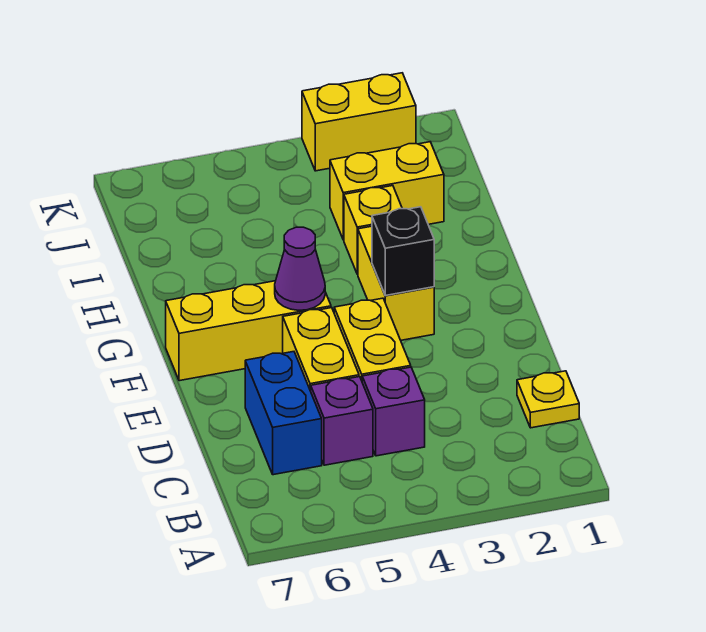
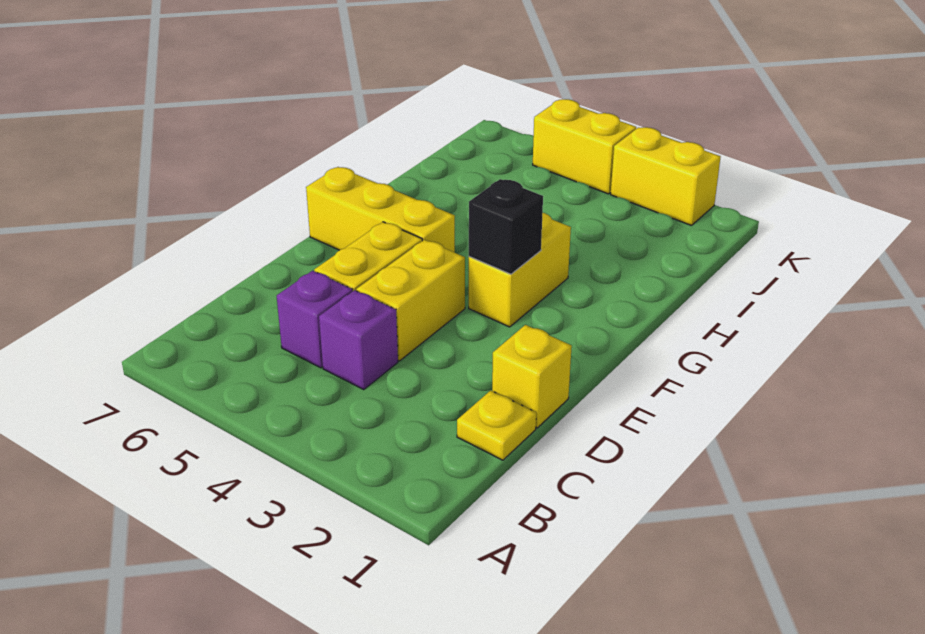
blue 1x2 brick [245,352,322,475] -> none
purple 1x1 cone [275,227,325,310] -> none
yellow 1x1 brick [344,186,402,274] -> yellow 1x1 brick moved to [492,325,572,428]
yellow 1x2 brick [330,142,444,240] -> yellow 1x2 brick moved to [533,99,636,194]

